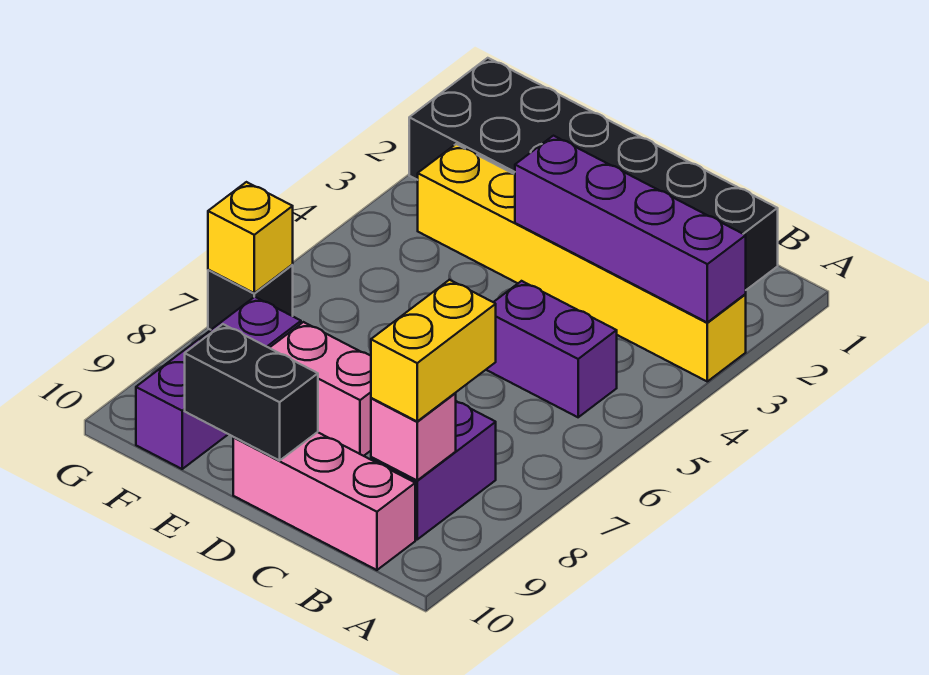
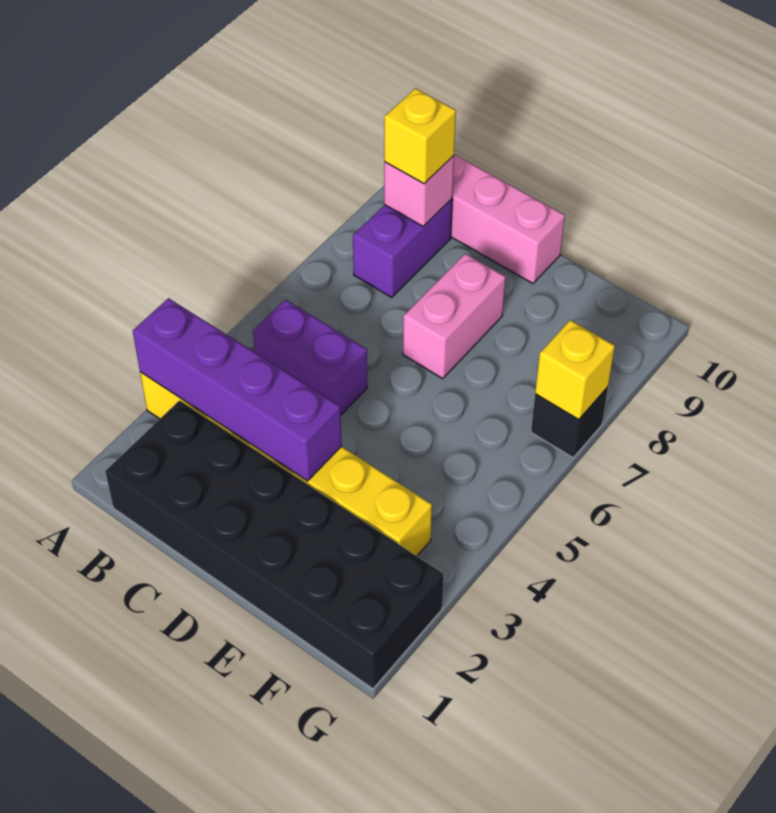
yellow 1x2 brick [371,280,496,421] -> yellow 1x1 brick [384,88,456,184]
pink 1x2 brick [270,322,371,456] -> pink 1x2 brick turned to [403,254,505,379]
black 1x2 brick [185,324,318,461] -> none
purple 1x3 brick [136,297,301,469] -> none

